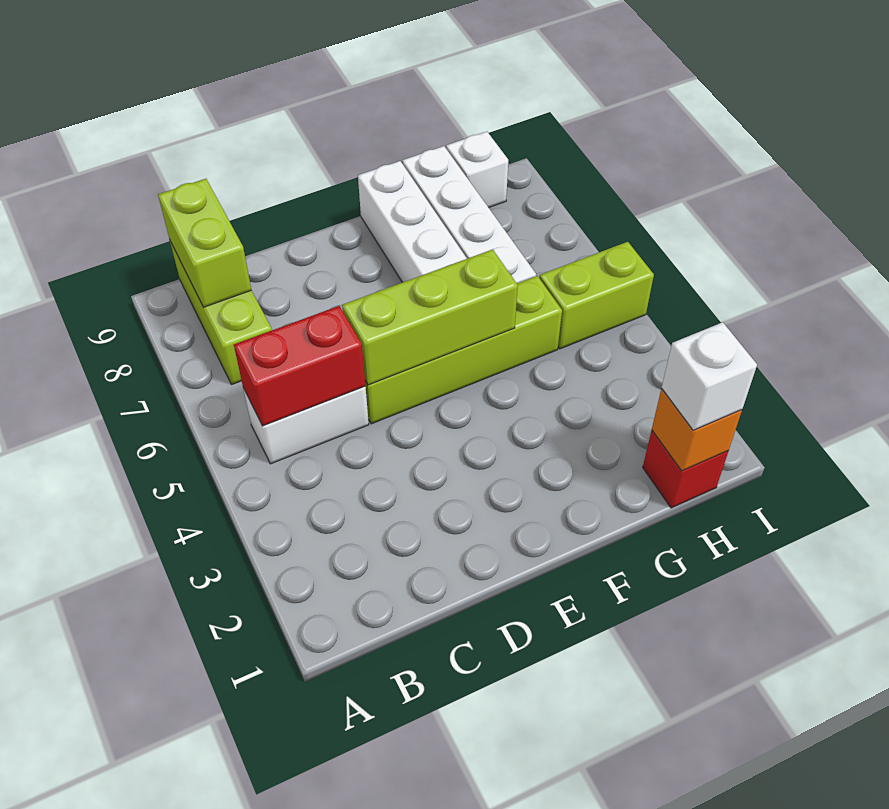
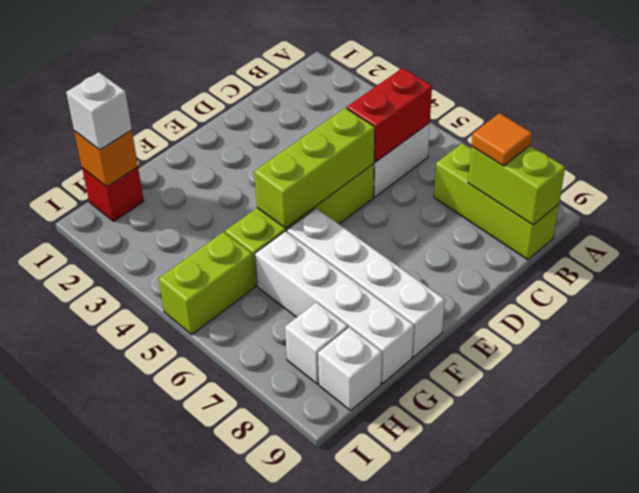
none -> orange 1x1 tile [472,113,532,166]
none -> white 1x1 brick [285,302,348,384]

